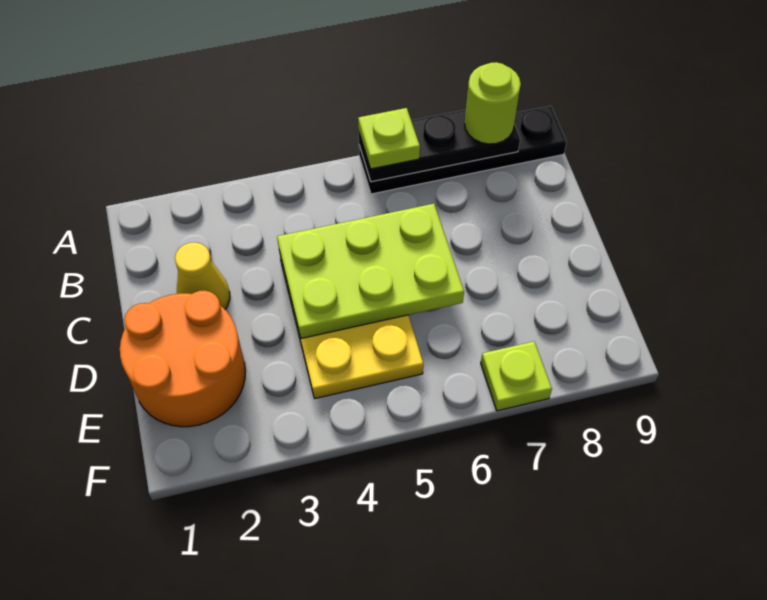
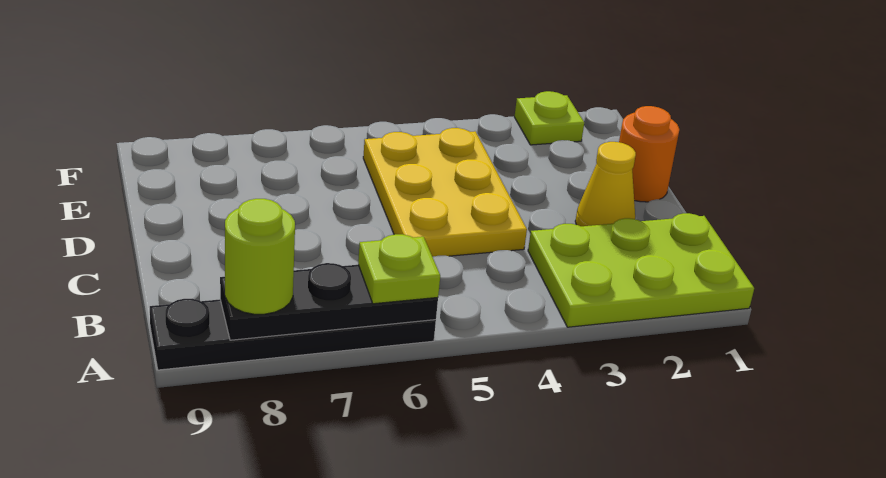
lime 2x3 plate [277,204,464,339] -> lime 2x3 plate moved to [528,213,754,327]
orange 2x2 round brick [120,290,246,427] -> orange 1x1 round brick [619,106,679,202]
lime 1x1 plate [481,342,552,411] -> lime 1x1 plate moved to [514,91,584,145]

